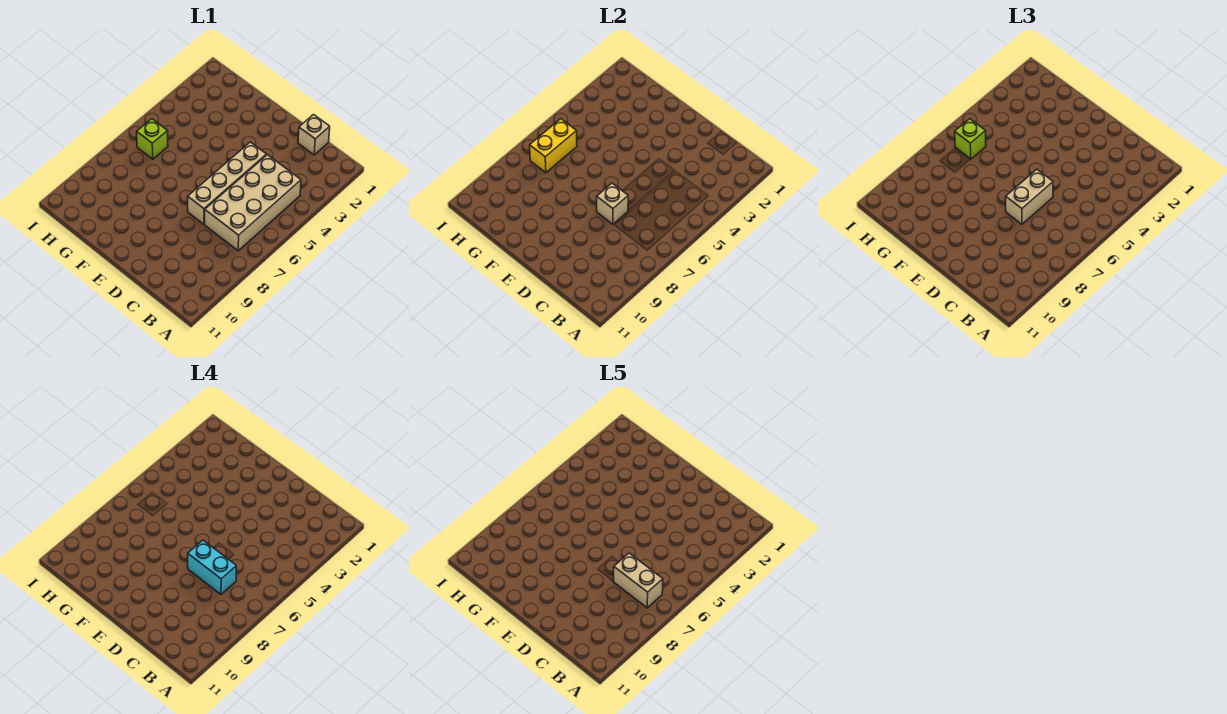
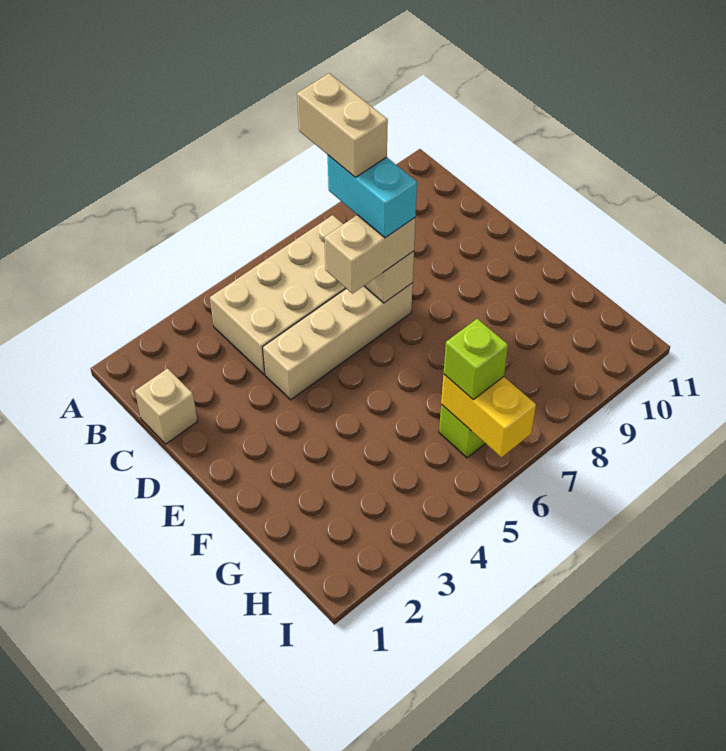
yellow 1x2 brick [530,119,577,173] -> yellow 1x2 brick turned to [441,374,536,457]

